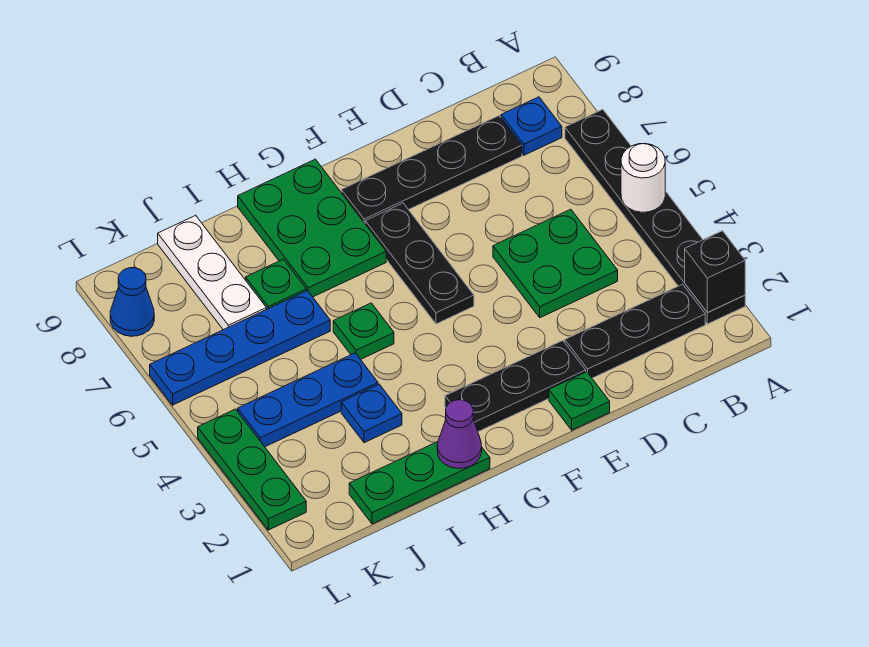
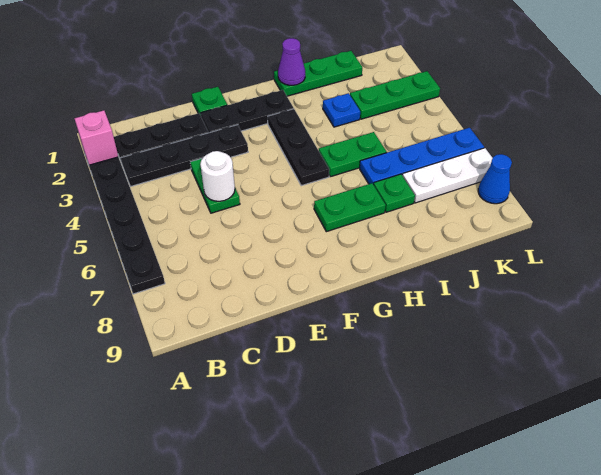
black 1x1 brick [685,231,745,313] -> pink 1x1 brick [74,110,118,165]
white 1x1 round brick [621,143,665,212] -> white 1x1 round brick moved to [200,151,235,201]
blue 1x1 plate [501,97,562,155] -> none
green 2x2 plate [493,209,618,318] -> green 1x2 plate [190,158,240,213]
black 1x4 plate [341,116,522,223] -> black 1x4 plate moved to [121,125,248,187]
black 1x3 plate [365,203,474,324] -> black 1x3 plate moved to [268,109,329,186]
green 2x3 plate [238,159,386,297] -> green 1x2 plate [314,183,386,232]
green 1x1 plate [333,303,394,359] -> green 1x2 plate [319,132,387,177]
blue 1x3 plate [238,353,378,447] -> none
white 1x3 plate [158,215,266,330] -> white 1x3 plate turned to [402,148,493,203]
green 1x3 plate [198,409,306,530] -> green 1x3 plate turned to [350,71,440,119]

